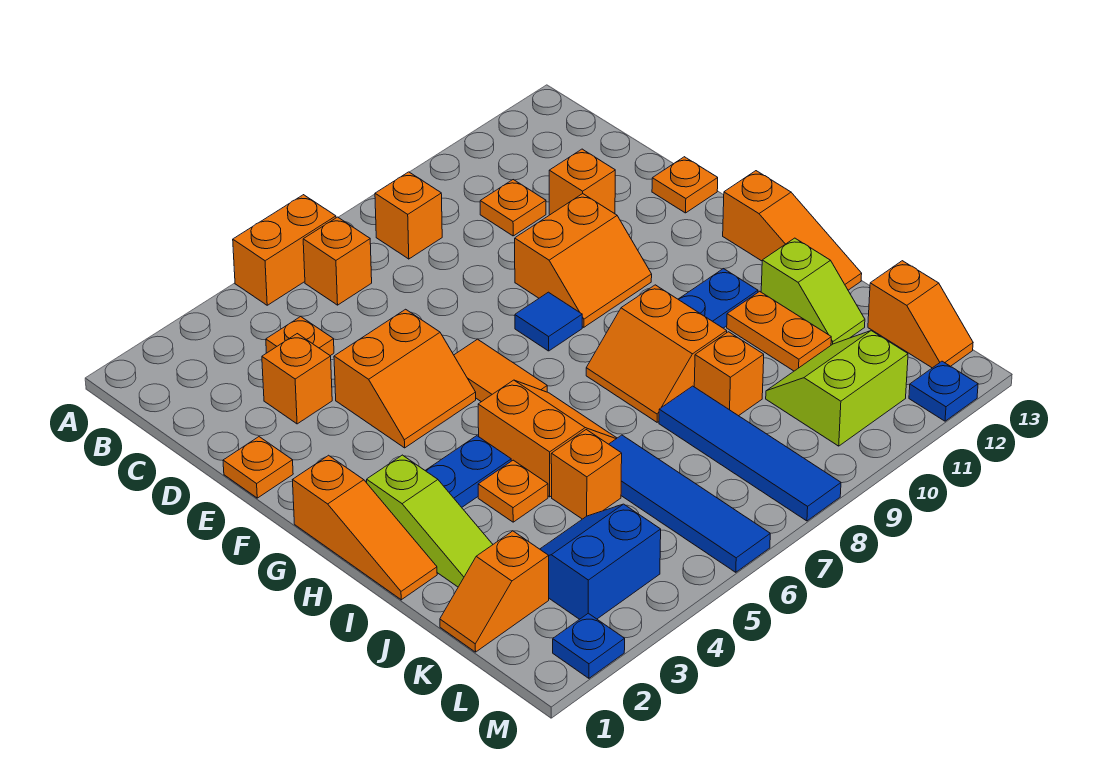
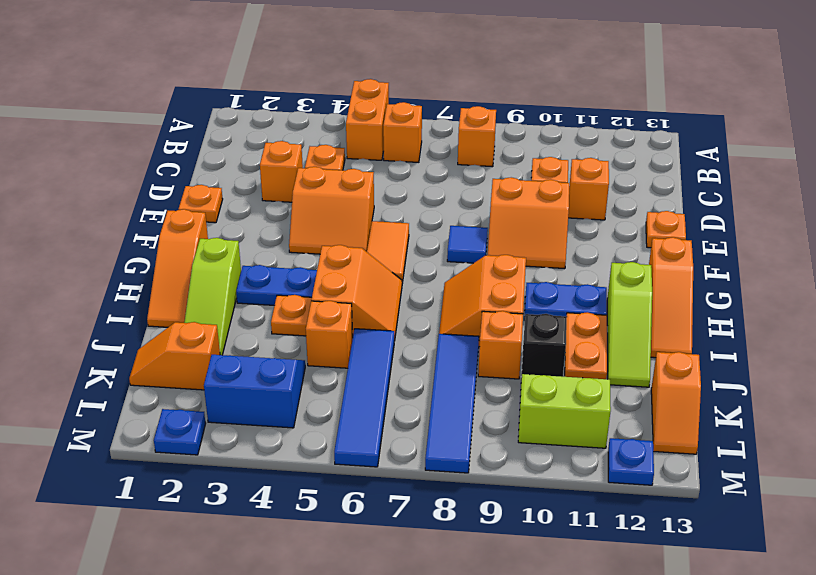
orange 1x2 brick [233,195,336,305] -> orange 1x2 brick turned to [346,79,389,160]
lime 1x2 slope [761,238,865,345] -> lime 1x3 slope [607,262,652,387]
none -> black 1x1 brick [522,314,566,377]

